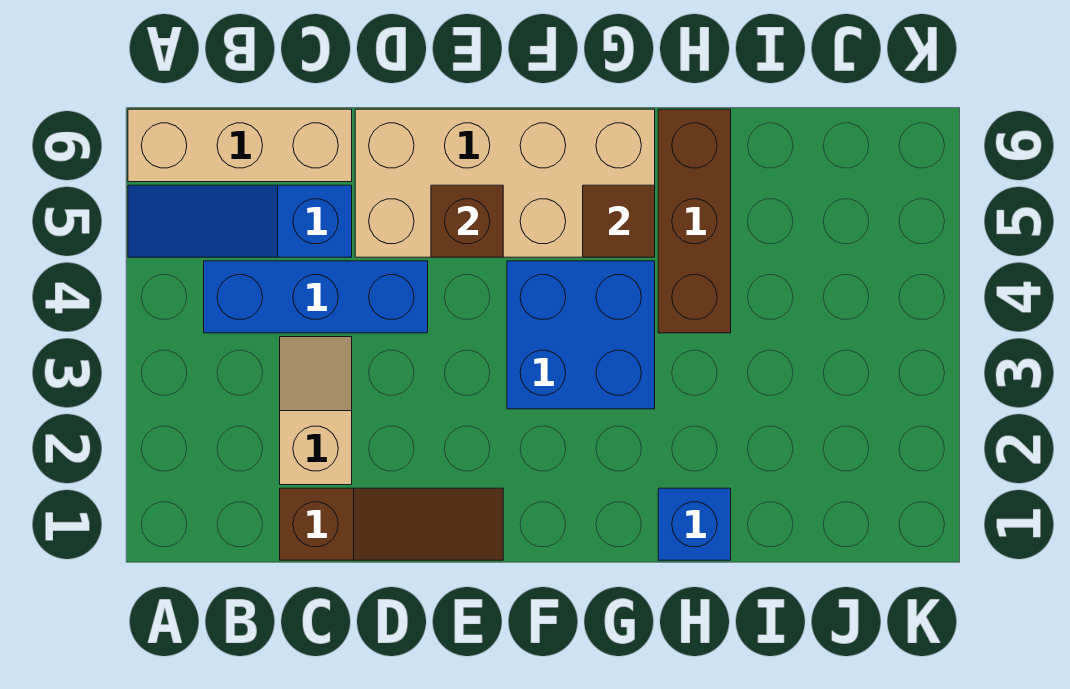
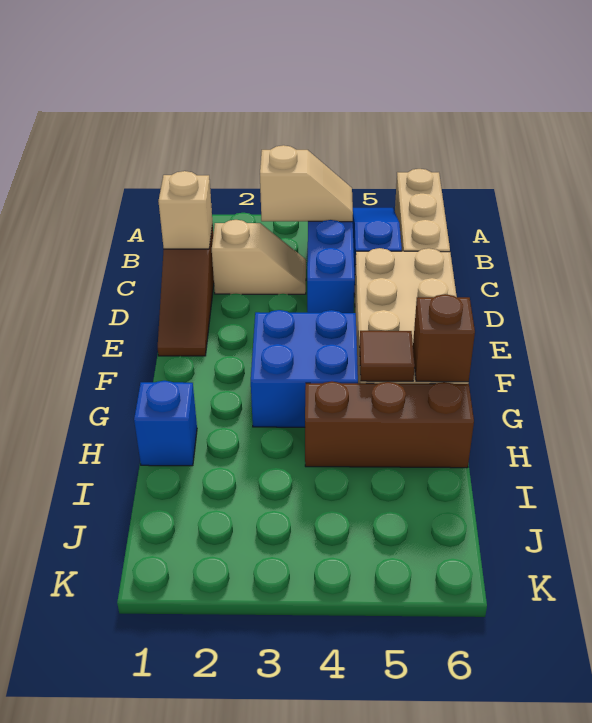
none -> tan 1x2 slope [260,145,353,222]
none -> tan 1x1 brick [158,171,213,249]
brown 1x1 brick [431,185,503,257] -> brown 1x1 brick moved to [413,294,475,382]

